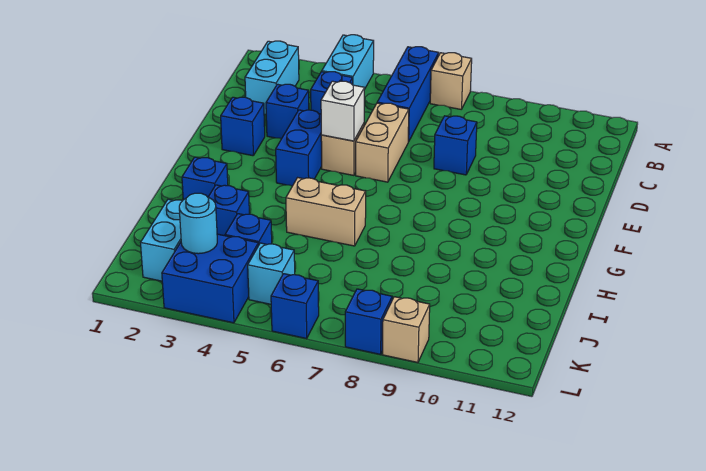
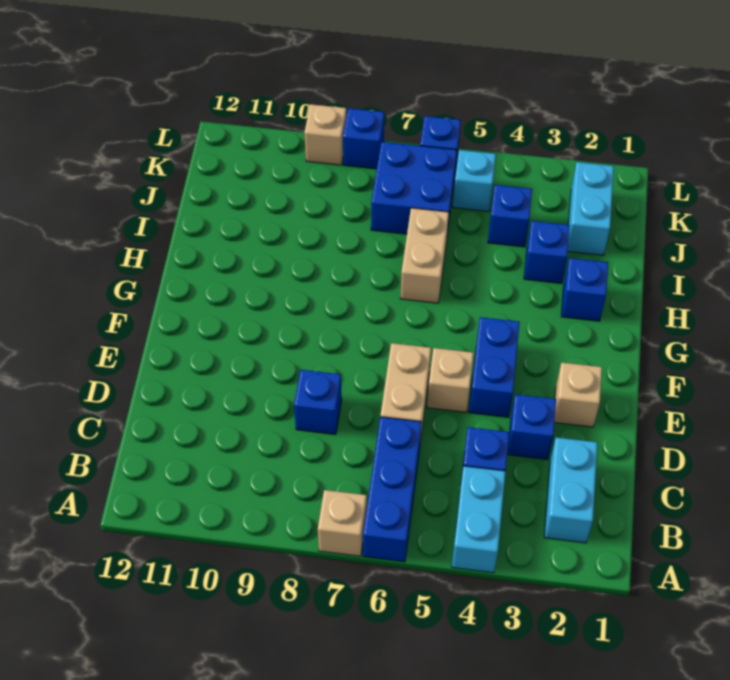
blue 1x1 brick [221,97,265,156] -> tan 1x1 brick [555,362,602,427]
white 1x1 brick [321,81,365,141] -> none
tan 1x2 brick [286,178,366,246] -> tan 1x2 brick turned to [401,208,449,303]
blue 2x2 brick [162,234,258,323] -> blue 2x2 brick moved to [371,142,457,234]
cyan 1x1 round brick [179,193,217,254] -> none

